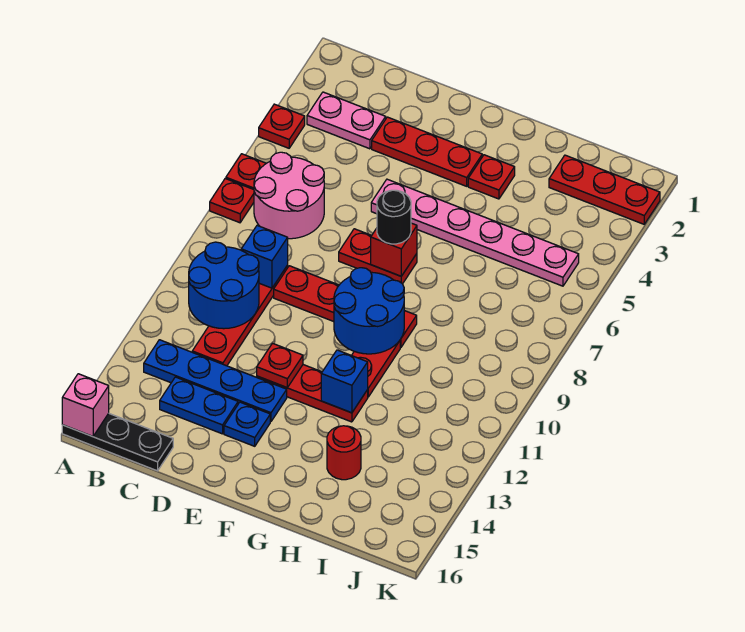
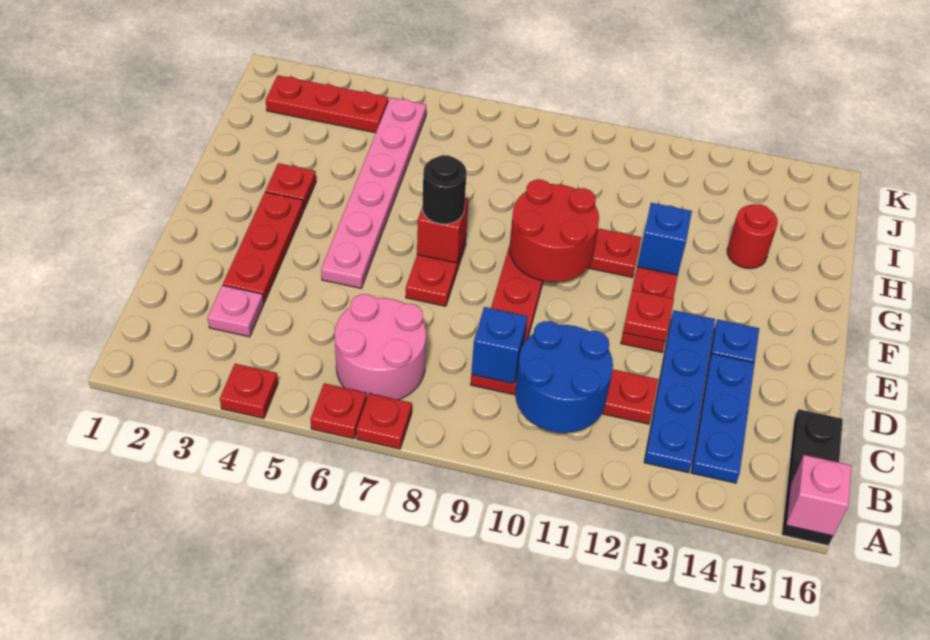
pink 1x2 plate [307,92,386,149] -> pink 1x1 plate [208,285,264,337]
blue 1x2 plate [160,377,238,434] -> blue 1x3 plate [691,354,755,483]
blue 2x2 round brick [334,268,404,354] -> red 2x2 round brick [510,180,599,282]
red 1x3 plate [549,155,660,224] -> red 1x3 plate turned to [266,75,388,133]

